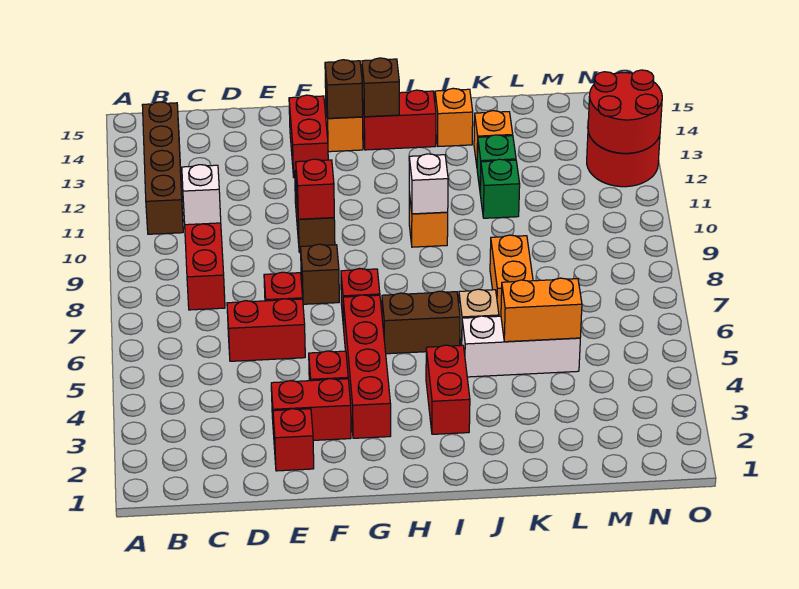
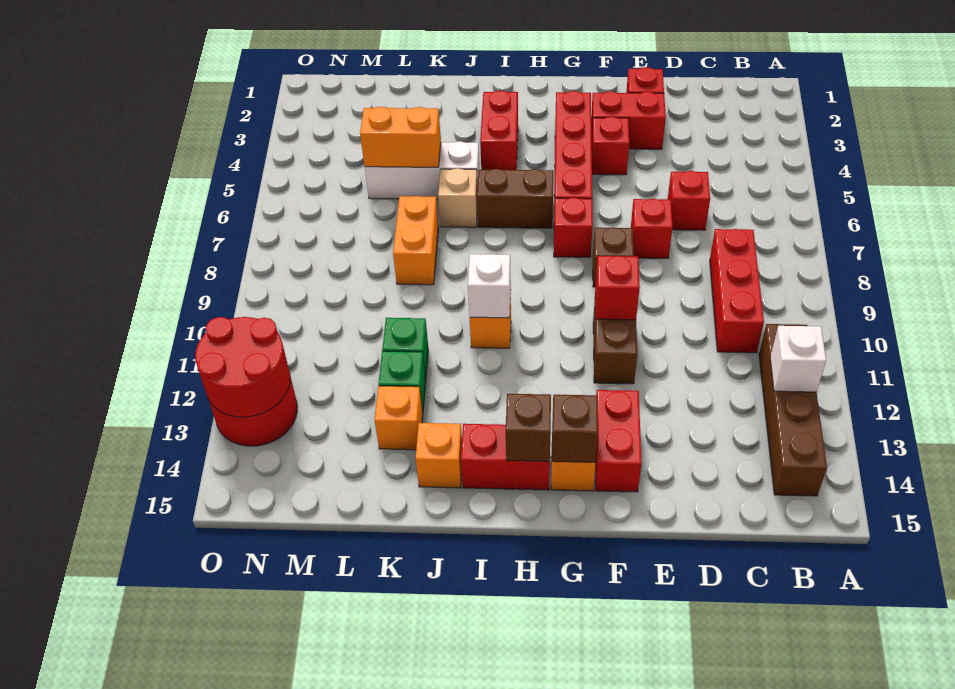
white 1x1 brick [182,165,221,225] -> white 1x1 brick moved to [770,326,826,392]
red 1x2 brick [227,299,305,361] -> red 1x1 brick [668,171,710,230]

